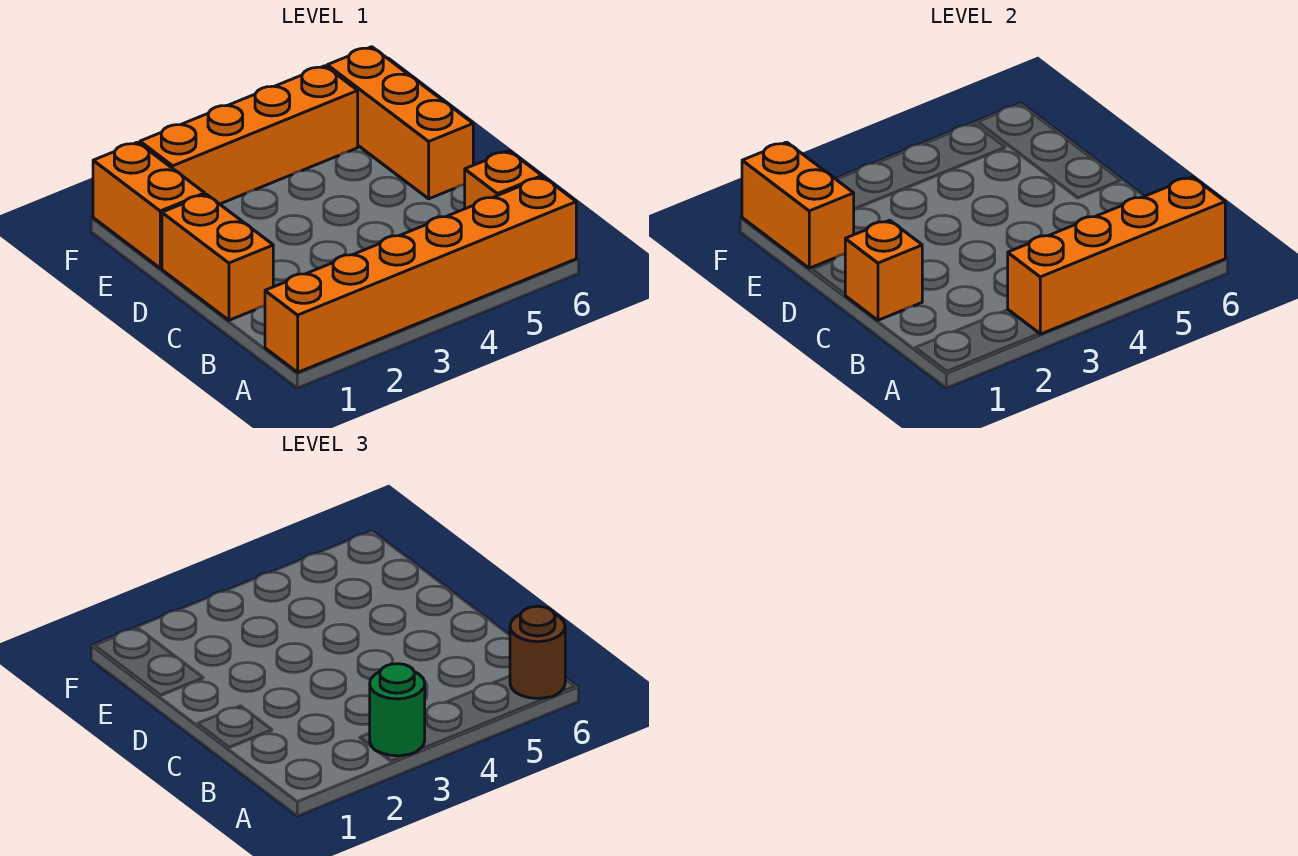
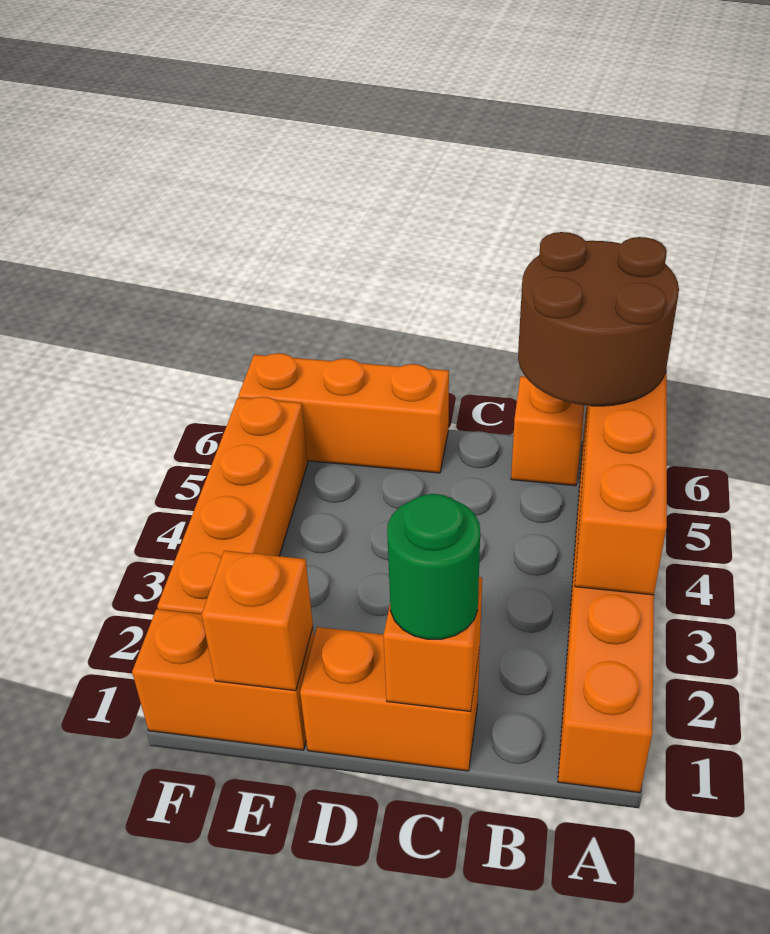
green 1x1 round brick [370,664,425,756] -> green 1x1 round brick moved to [387,494,480,639]
brown 1x1 round brick [510,606,565,698] -> brown 2x2 round brick [518,232,679,406]
orange 1x2 brick [742,142,854,268] -> orange 1x1 brick [202,551,313,691]

